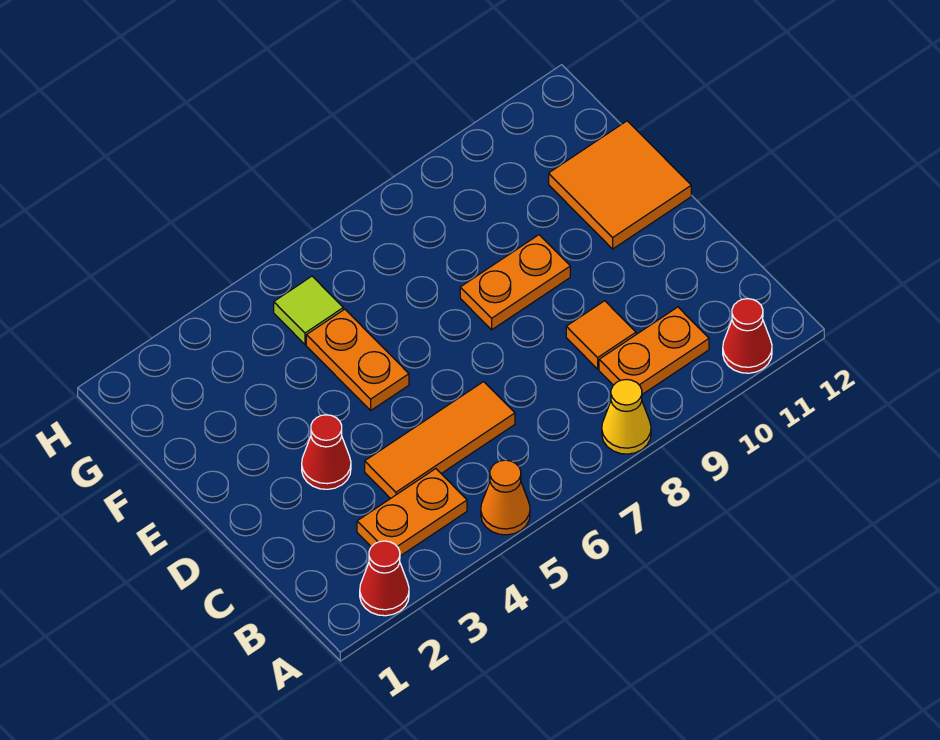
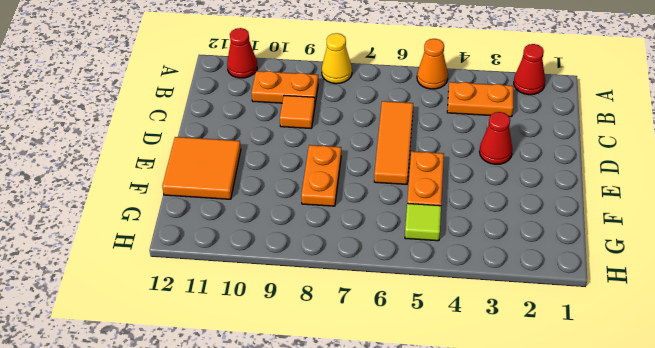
orange 1x3 tile [365,382,515,499] -> orange 1x3 tile turned to [374,101,413,184]
orange 1x2 plate [460,235,570,330] -> orange 1x2 plate turned to [301,145,341,206]

